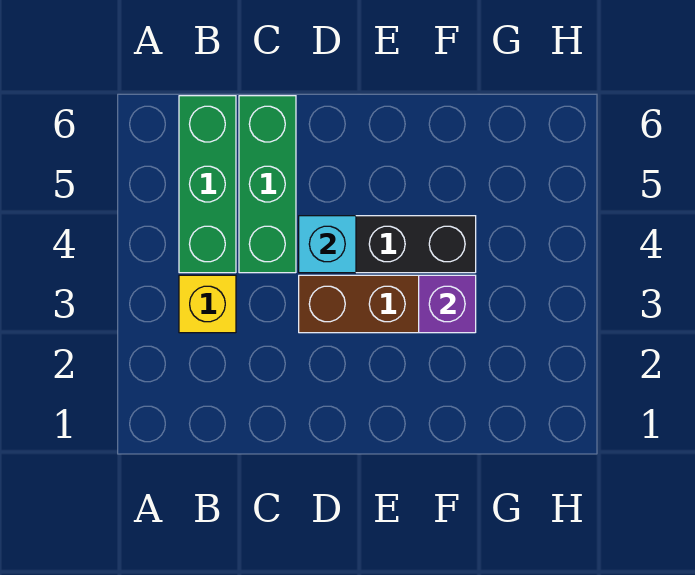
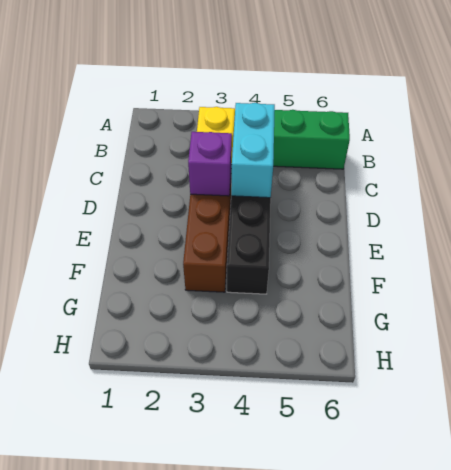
green 1x3 brick [239,96,296,273] -> none
cyan 1x1 brick [299,216,356,273] -> cyan 1x2 brick [231,103,275,198]
purple 1x1 brick [419,275,476,333] -> purple 1x1 brick moved to [188,132,232,196]

